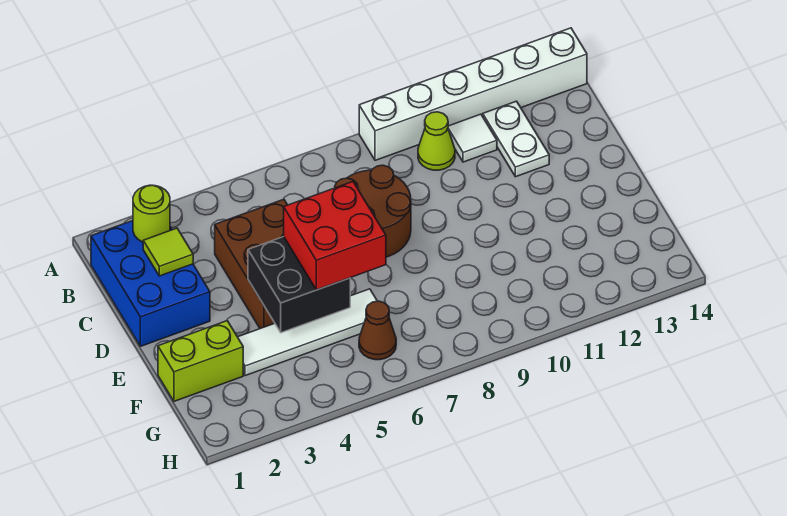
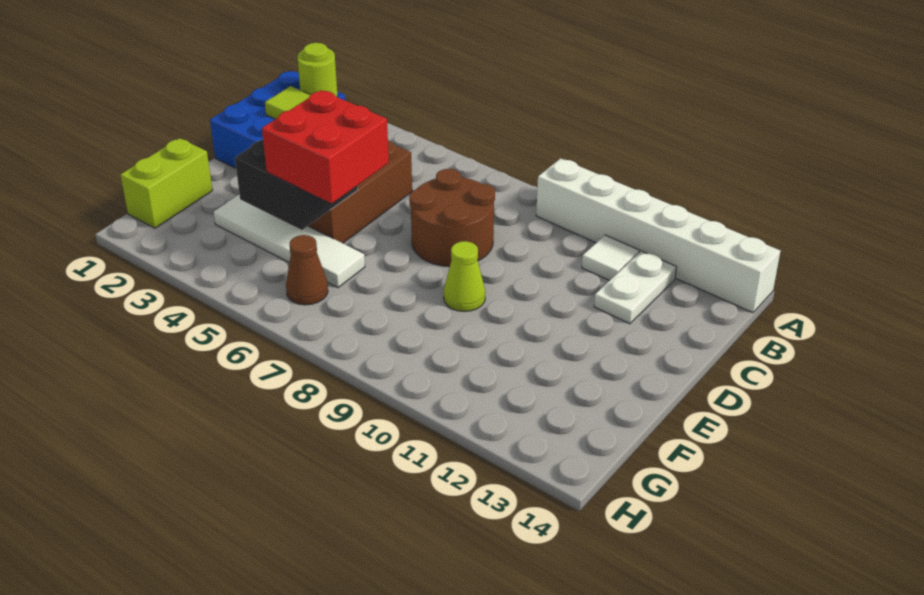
lime 1x1 cone [418,112,455,170] -> lime 1x1 cone moved to [444,241,485,312]
lime 1x2 brick [158,321,243,401] -> lime 1x2 brick turned to [121,138,212,228]

